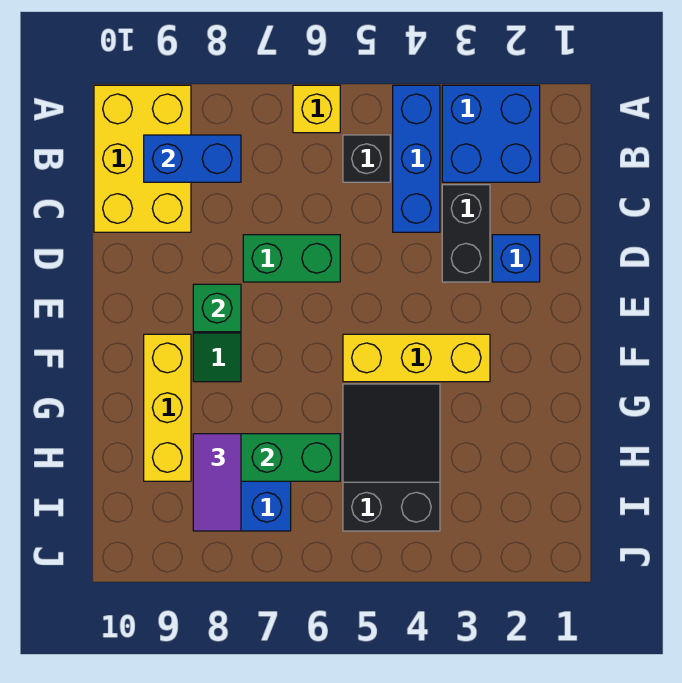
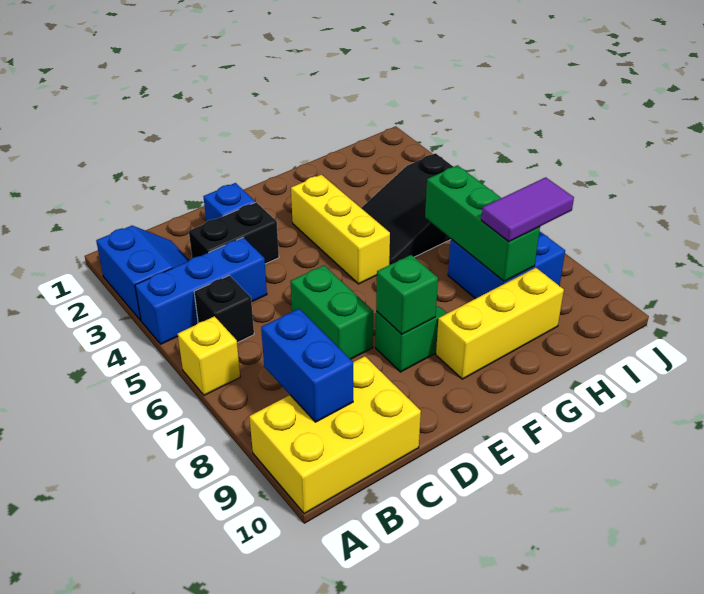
blue 2x2 brick [442,85,540,182] -> blue 2x2 slope [96,226,189,320]

